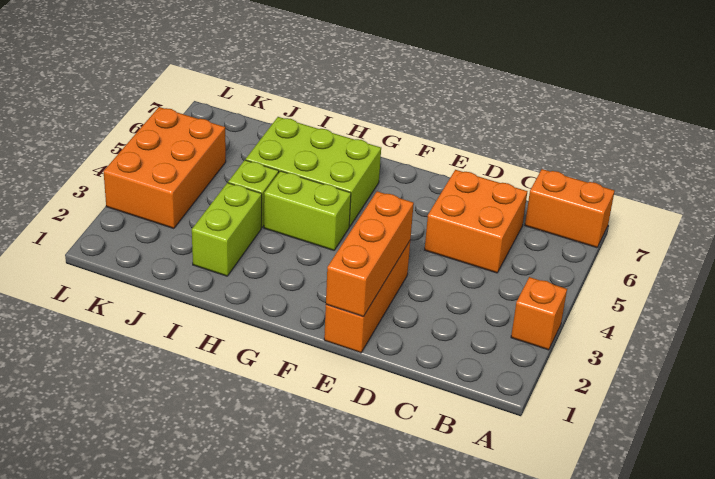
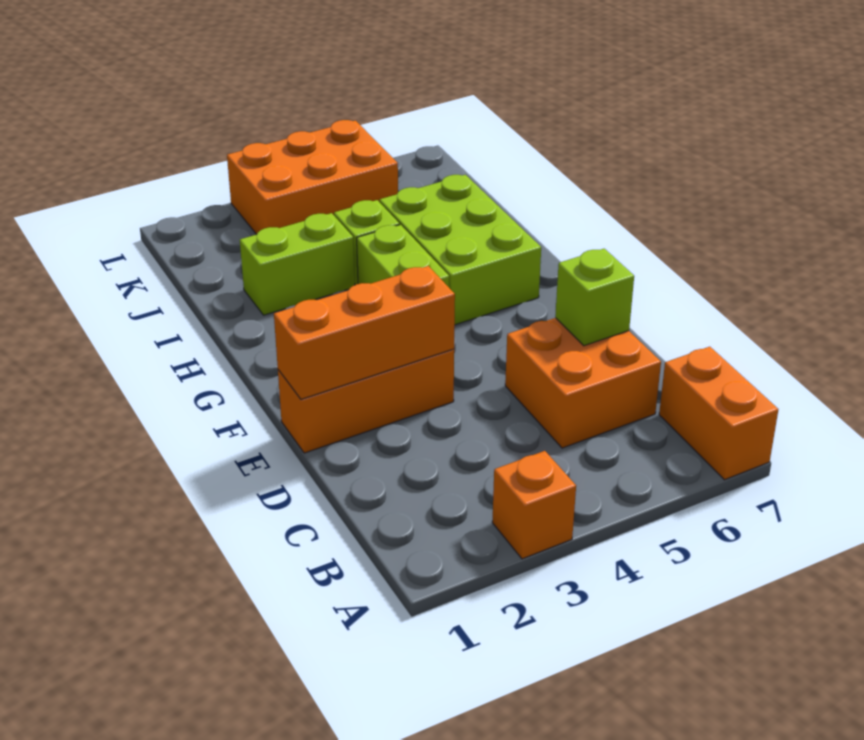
none -> lime 1x1 brick [555,249,634,346]

